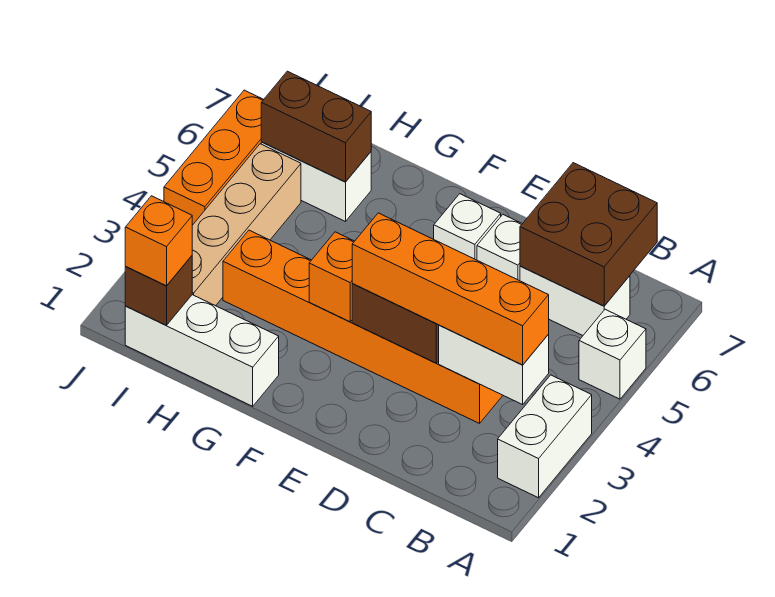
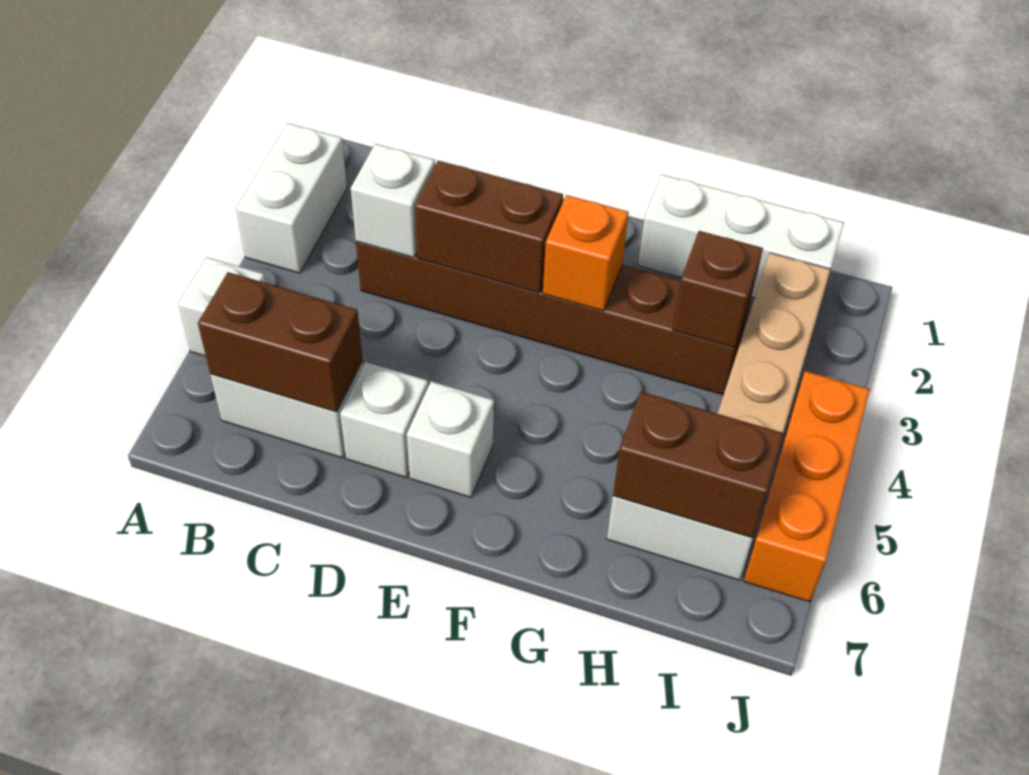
white 1x2 brick [439,325,549,405] -> white 1x1 brick [351,144,435,258]
orange 1x4 brick [352,213,549,365] -> none
brown 2x2 brick [520,163,657,306] -> brown 1x2 brick [198,272,363,412]
orange 1x6 brick [223,230,503,423] -> brown 1x6 brick [356,241,750,395]
brown 1x1 brick [125,256,192,325] -> brown 1x1 brick moved to [672,231,763,348]
orange 1x1 brick [125,196,192,286] -> none

